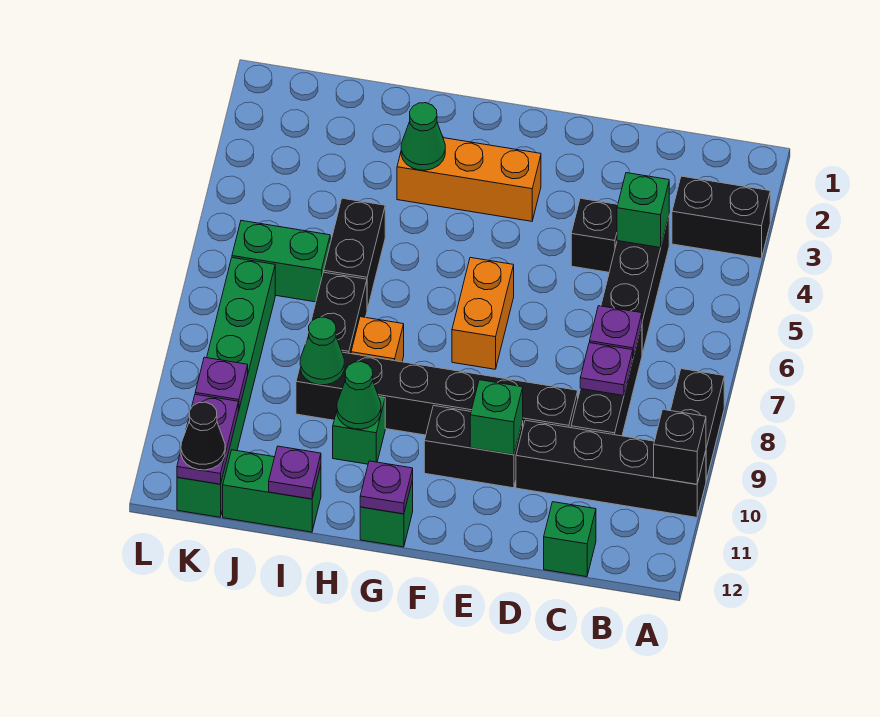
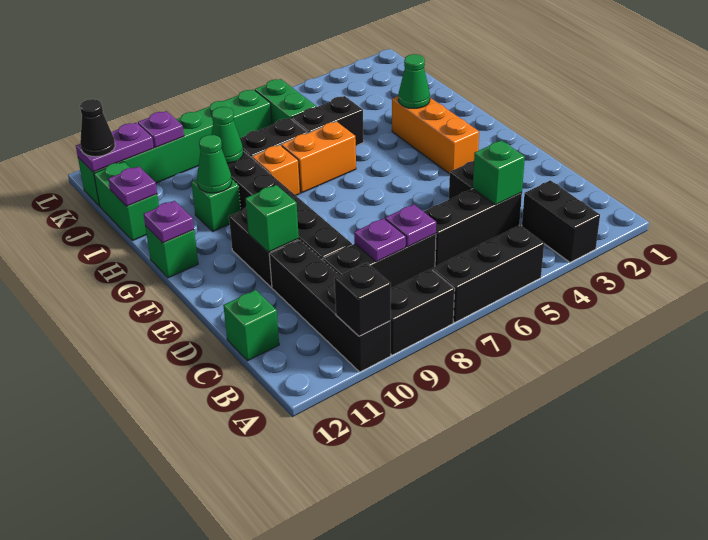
none -> black 1x3 brick [432,225,544,322]
orange 1x2 brick [452,258,514,369] -> orange 1x2 brick moved to [281,122,356,193]

